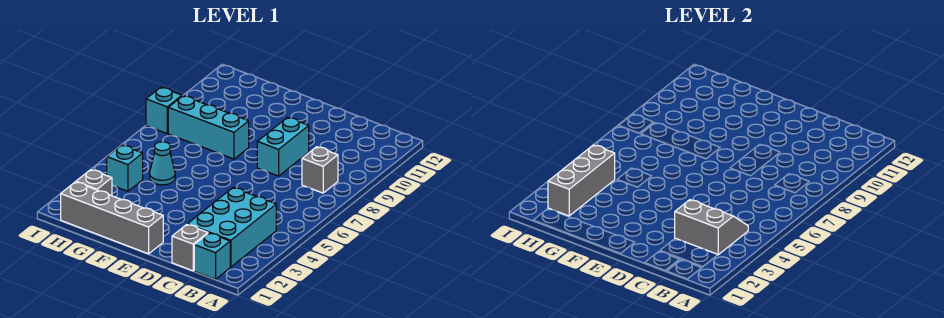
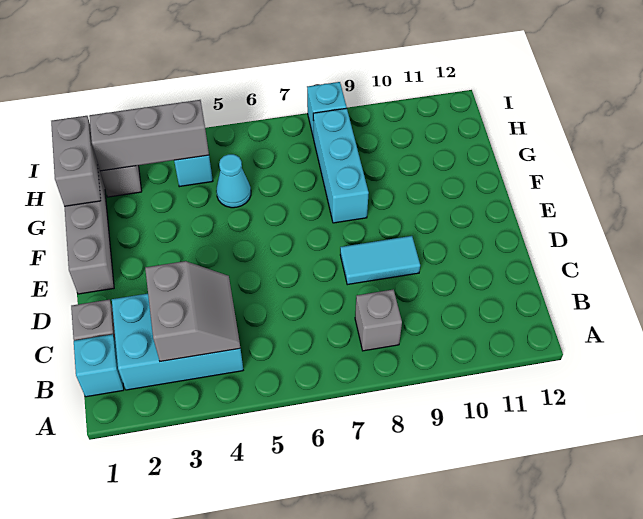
cyan 1x2 brick [257,117,309,176] -> cyan 1x2 tile [340,236,420,285]
none -> grey 1x2 brick [51,116,101,206]

